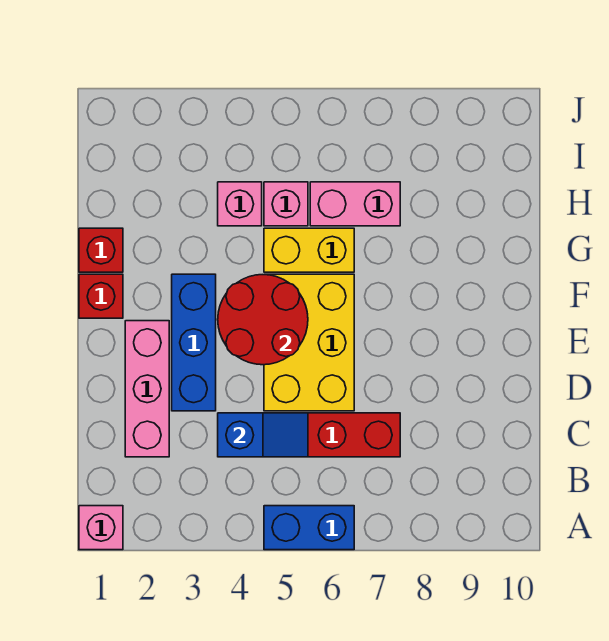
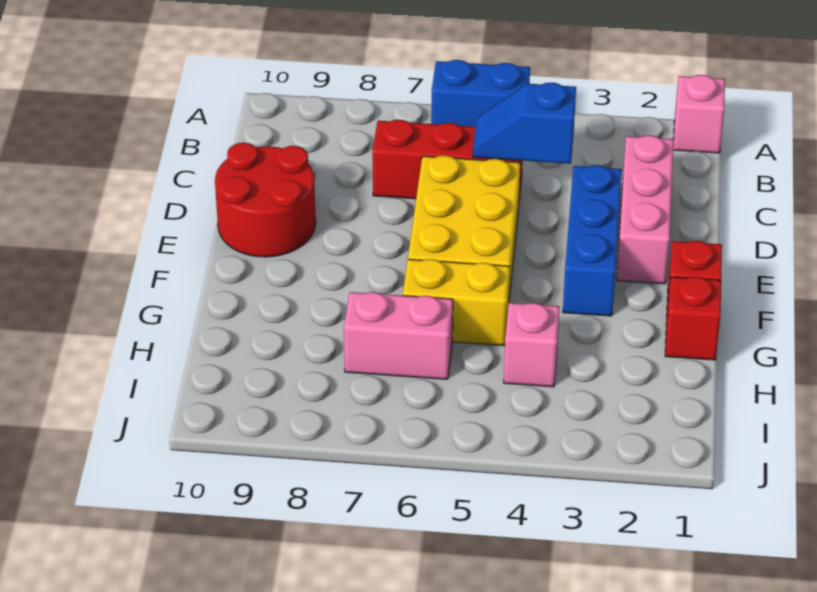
red 2x2 round brick [218,275,308,365] -> red 2x2 round brick moved to [215,143,316,257]
pink 1x1 brick [264,182,308,226] -> none

